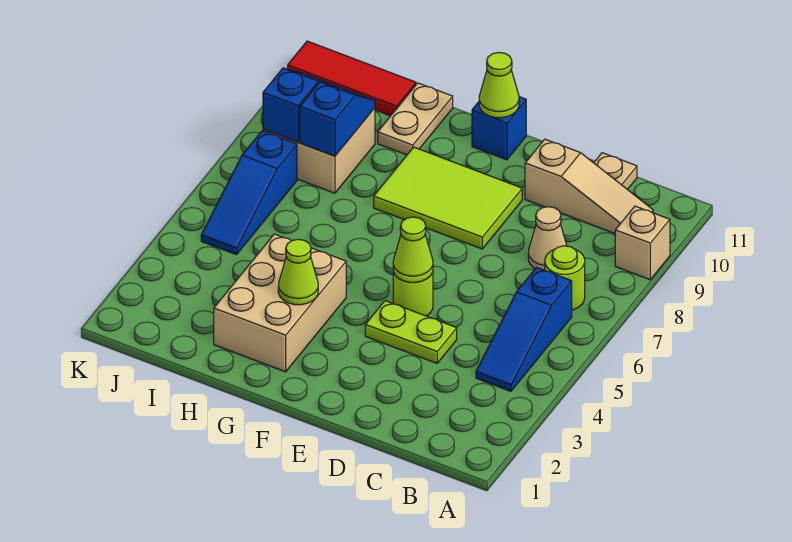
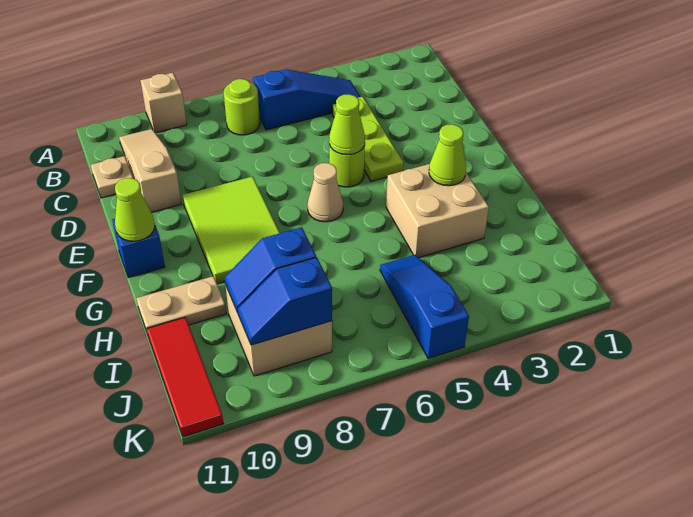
tan 1x1 cone [528,207,567,270] -> tan 1x1 cone moved to [307,163,343,222]
lime 1x2 plate [365,301,457,363] -> lime 1x3 plate [332,97,404,181]
tan 2x3 brick [214,234,346,372] -> tan 2x2 brick [386,164,489,258]
blue 1x3 slope [201,131,297,255] -> blue 1x3 slope turned to [380,255,469,359]

